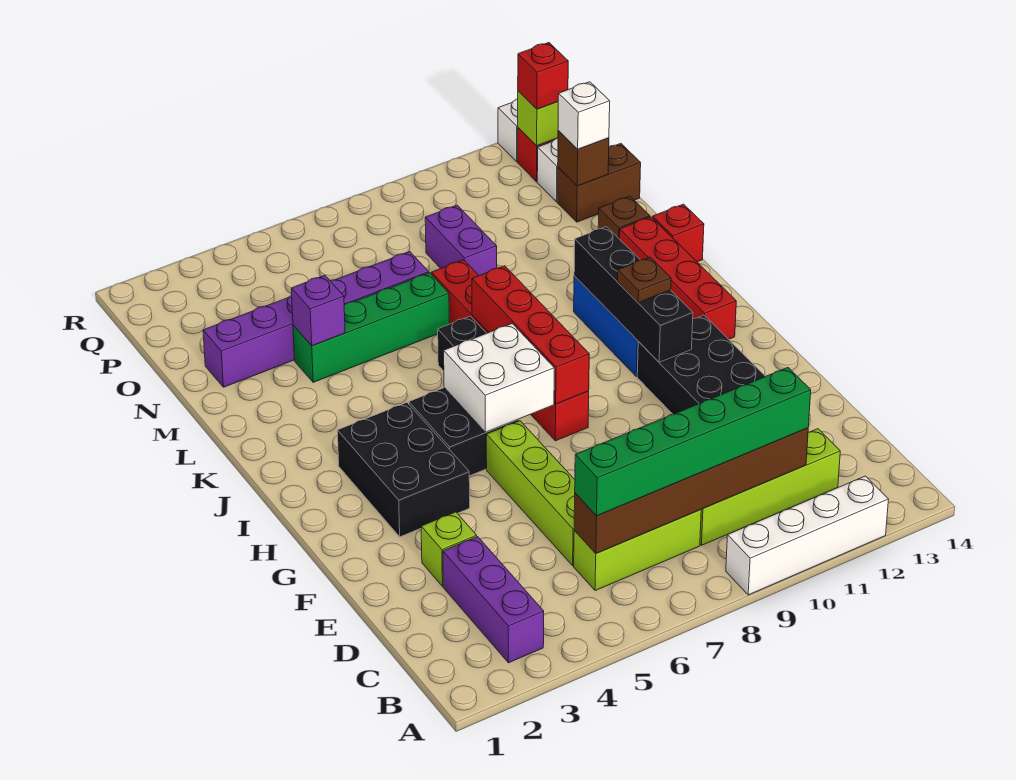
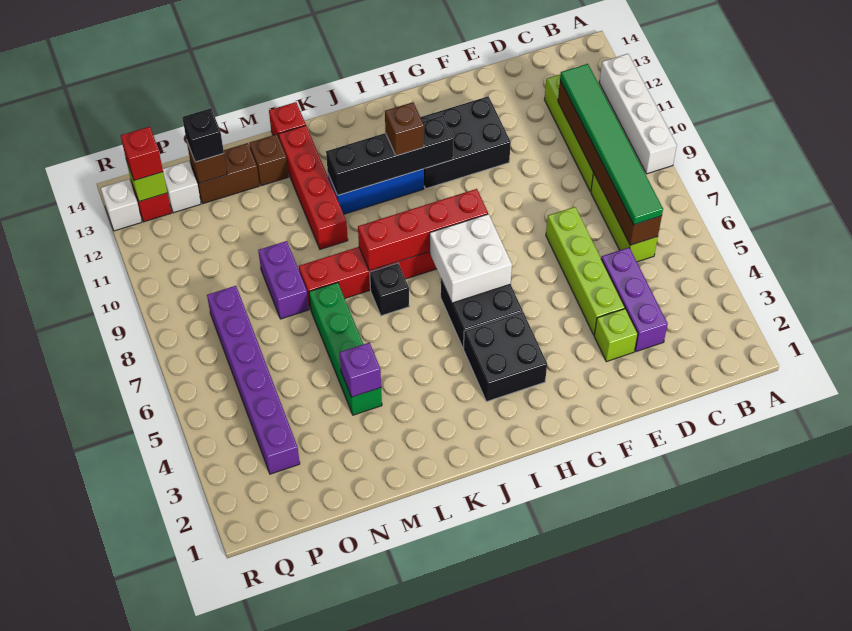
purple 1x3 brick [443,537,544,663] -> purple 1x3 brick turned to [601,247,668,352]
green 1x6 brick [575,368,811,516] -> green 1x6 tile [560,64,663,225]
lime 1x4 brick [486,421,575,565] -> lime 1x4 brick turned to [546,207,625,335]
black 2x3 brick [337,403,470,537] -> black 2x2 brick [464,312,547,402]
brown 1x1 plate [618,257,671,303] -> brown 1x1 brick [385,102,424,156]
red 1x4 brick [619,217,736,339] -> red 1x4 brick turned to [279,125,348,249]
purple 1x6 brick [203,252,429,387] -> purple 1x6 brick moved to [207,286,300,474]
purple 1x2 brick [425,205,497,275] -> purple 1x2 brick turned to [258,241,309,319]
brown 1x2 brick [557,144,641,222] -> brown 1x2 brick turned to [191,143,259,204]
white 1x1 brick [558,82,610,149] -> black 1x1 brick [182,108,224,162]

